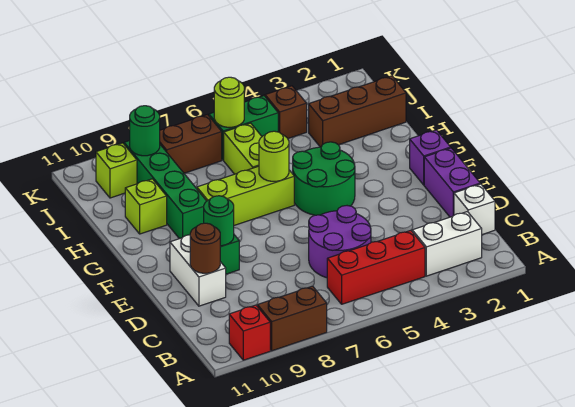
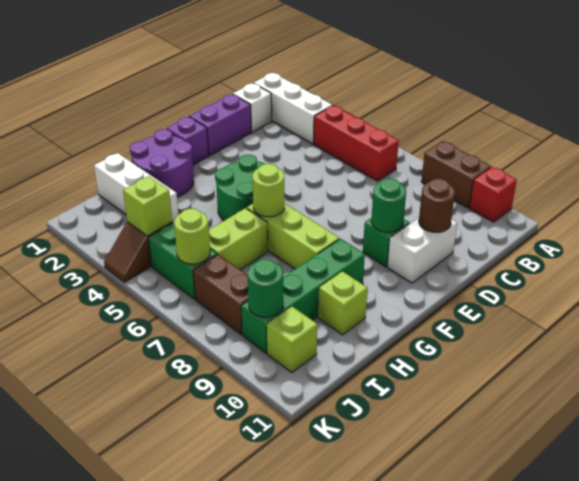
white 1x2 brick [412,212,482,276] -> white 1x3 brick [254,73,332,144]
purple 2x2 round brick [309,206,371,278] -> purple 2x2 round brick moved to [130,129,194,197]
brown 1x3 brick [309,76,406,147] -> white 1x3 brick [94,153,179,223]
none -> lime 1x1 brick [123,176,172,236]

